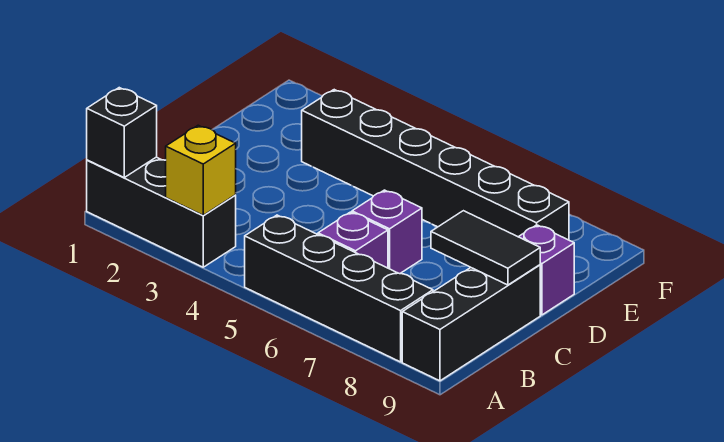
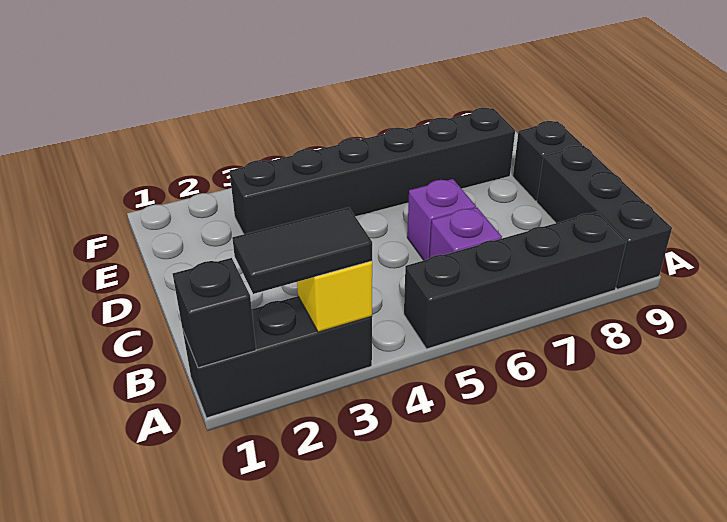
black 1x2 tile [431,211,540,285] -> black 1x2 tile moved to [232,207,372,294]
purple 1x1 brick [519,225,574,315] -> black 1x1 brick [513,121,582,201]

